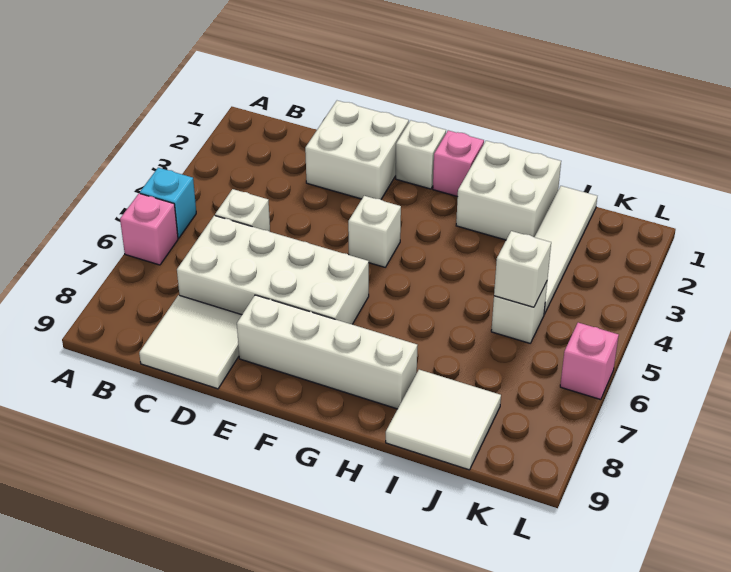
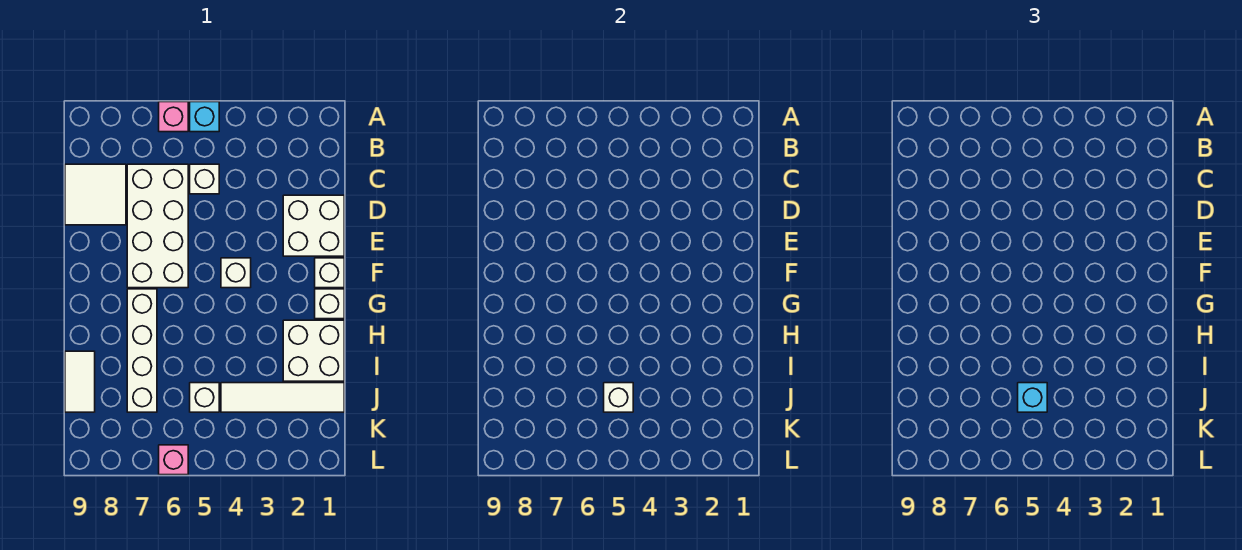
white 1x4 brick [237,295,418,409] -> white 1x4 brick moved to [127,289,157,412]
pink 1x1 brick [433,130,484,197] -> white 1x1 brick [315,289,344,319]
white 2x2 tile [386,370,501,470] -> white 1x2 tile [65,351,95,412]
none -> cyan 1x1 brick [1018,383,1047,412]

